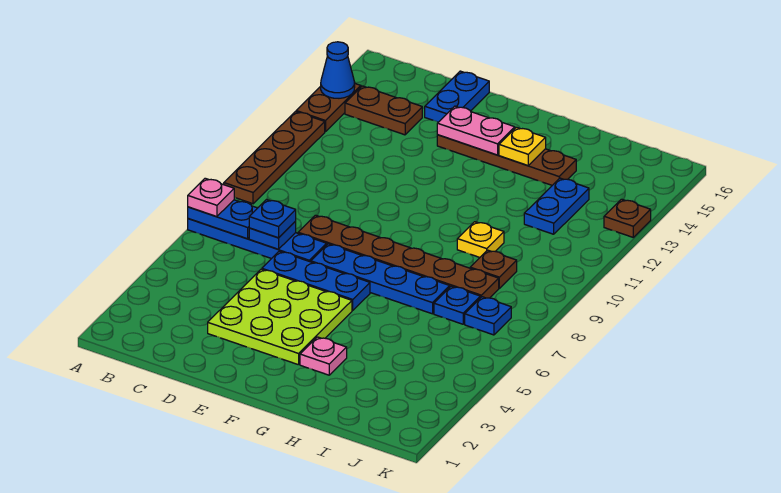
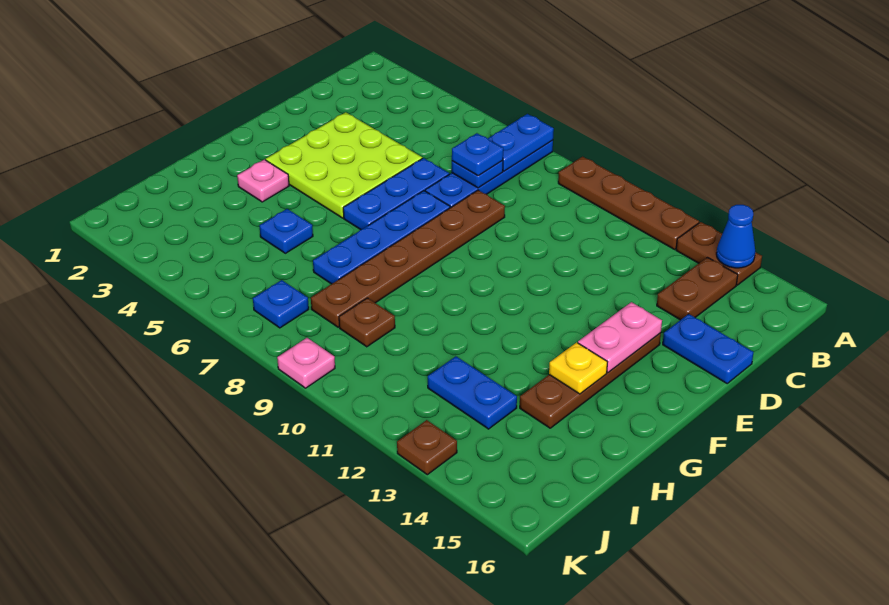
pink 1x1 plate [188,178,234,217] -> pink 1x1 plate moved to [277,338,335,388]
yellow 1x1 plate [457,222,504,257] -> none
blue 1x1 plate [434,286,481,324] -> blue 1x1 plate moved to [260,209,313,253]

